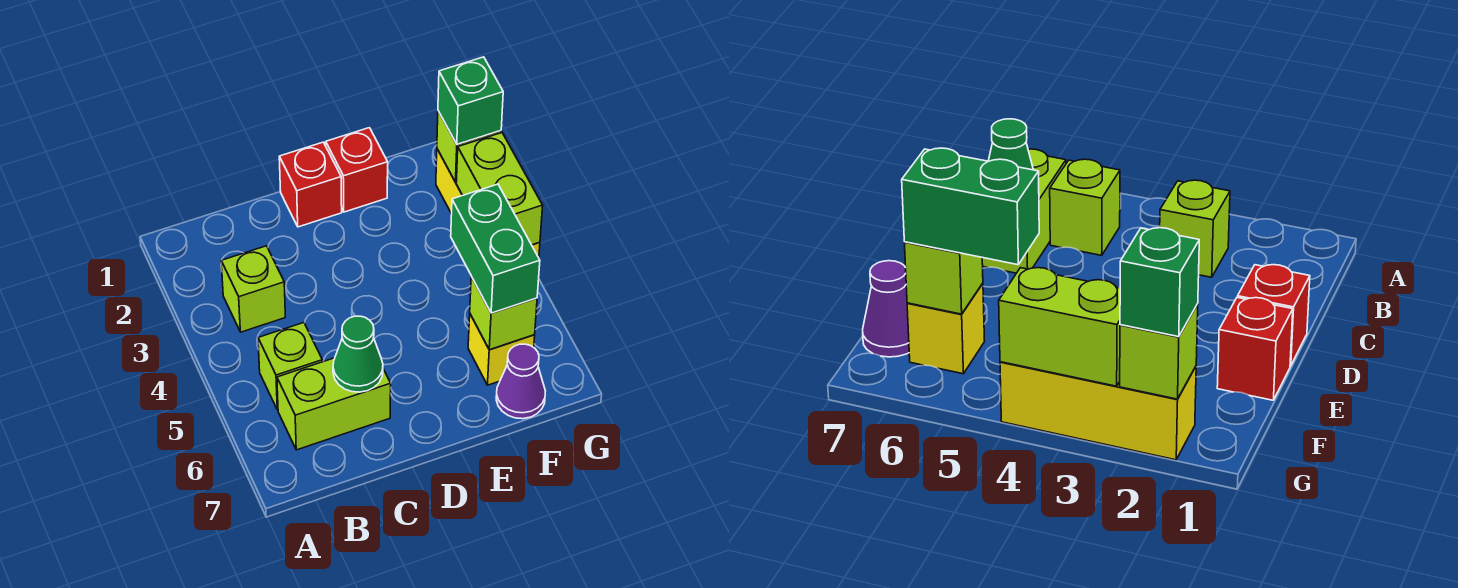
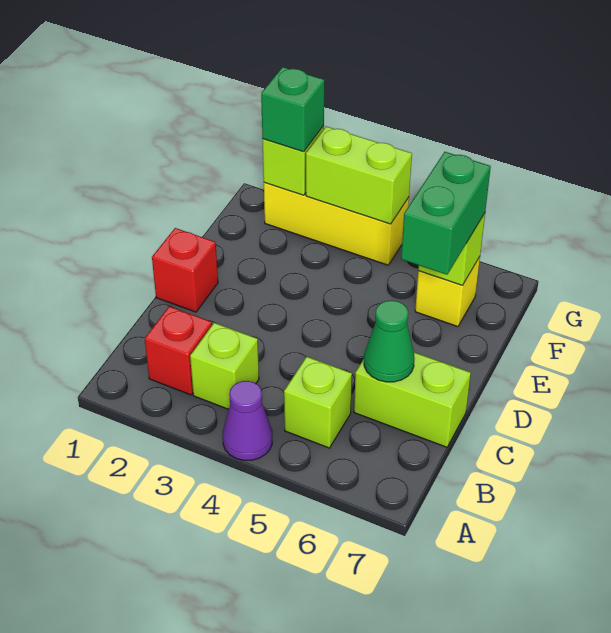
lime 1x2 brick [277,358,391,450] -> lime 1x2 brick turned to [354,352,471,447]
red 1x1 brick [326,128,388,212] -> red 1x1 brick moved to [145,306,212,395]
green 1x2 brick [451,184,540,313] -> green 1x2 brick turned to [401,152,491,275]
purple 1x1 cone [496,344,545,419] -> purple 1x1 cone moved to [223,381,272,460]

